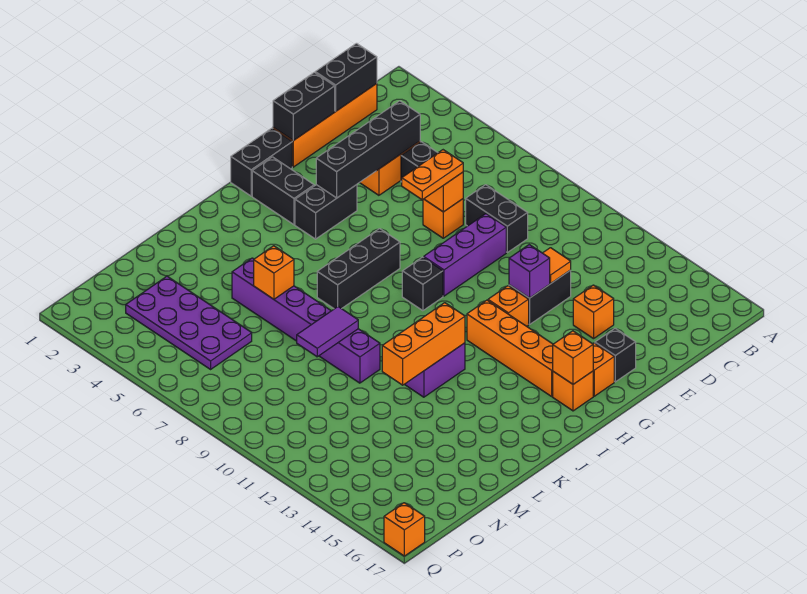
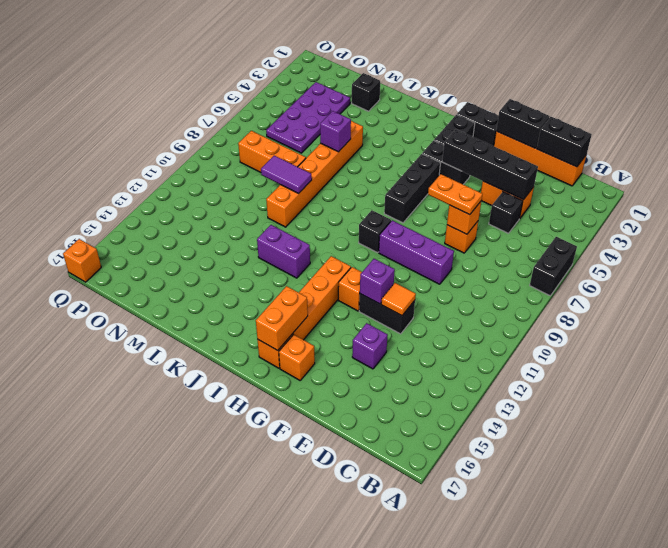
black 1x2 brick [466,185,528,252] -> black 1x2 brick moved to [530,237,577,296]
orange 1x1 brick [573,285,614,339] -> purple 1x1 brick [352,323,388,369]
black 1x1 brick [595,328,636,382] -> black 1x1 brick moved to [352,73,380,111]
black 1x3 brick [317,229,400,309] -> black 1x3 brick turned to [384,154,440,223]
orange 1x1 brick [553,331,593,384] -> orange 1x2 brick [256,286,308,350]
orange 1x3 brick [382,303,465,385] -> orange 1x3 brick moved to [238,131,306,172]
purple 1x6 brick [232,258,380,383] -> orange 1x6 brick [266,121,363,227]
orange 1x1 brick [254,246,294,299] -> purple 1x1 brick [320,111,351,152]

